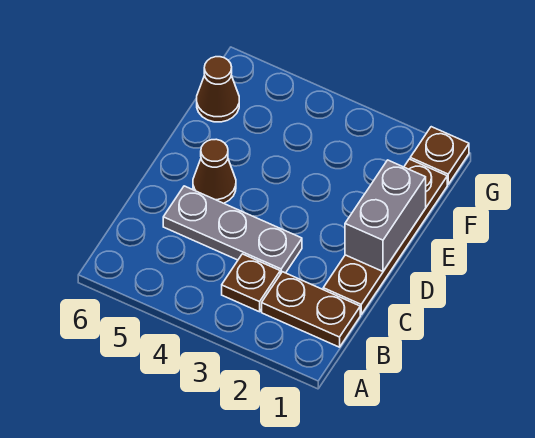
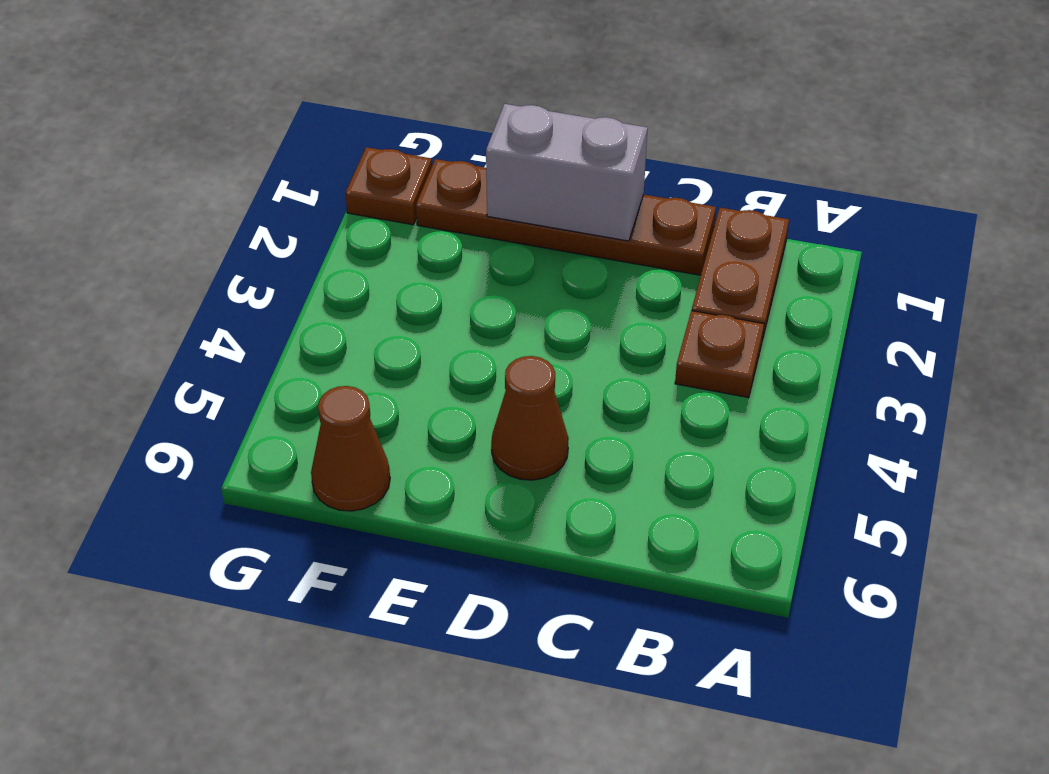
grey 1x3 plate [163,186,302,274] -> none

